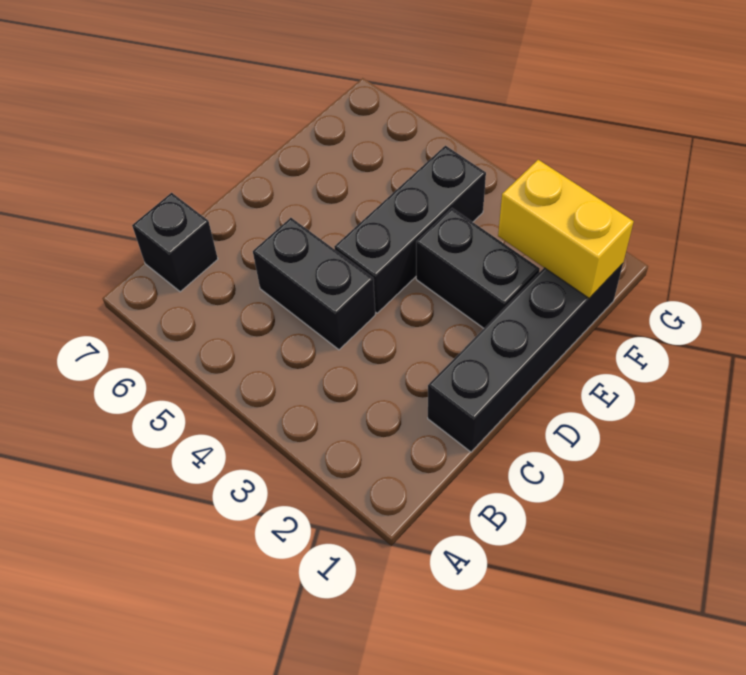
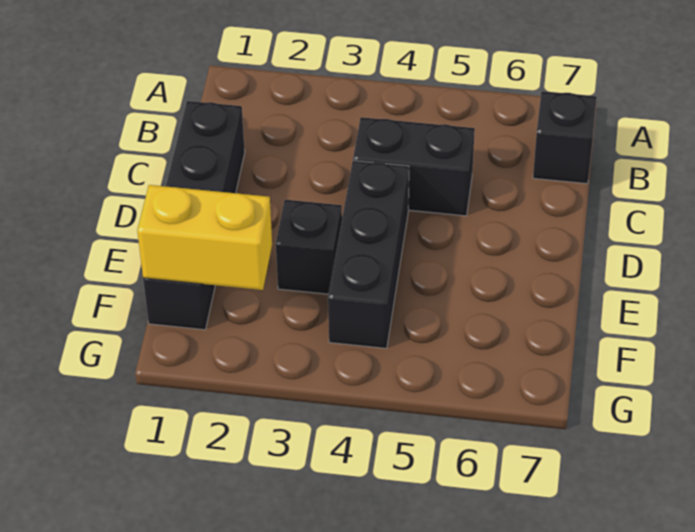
black 1x2 brick [416,208,540,328] -> black 1x1 brick [276,200,342,294]

